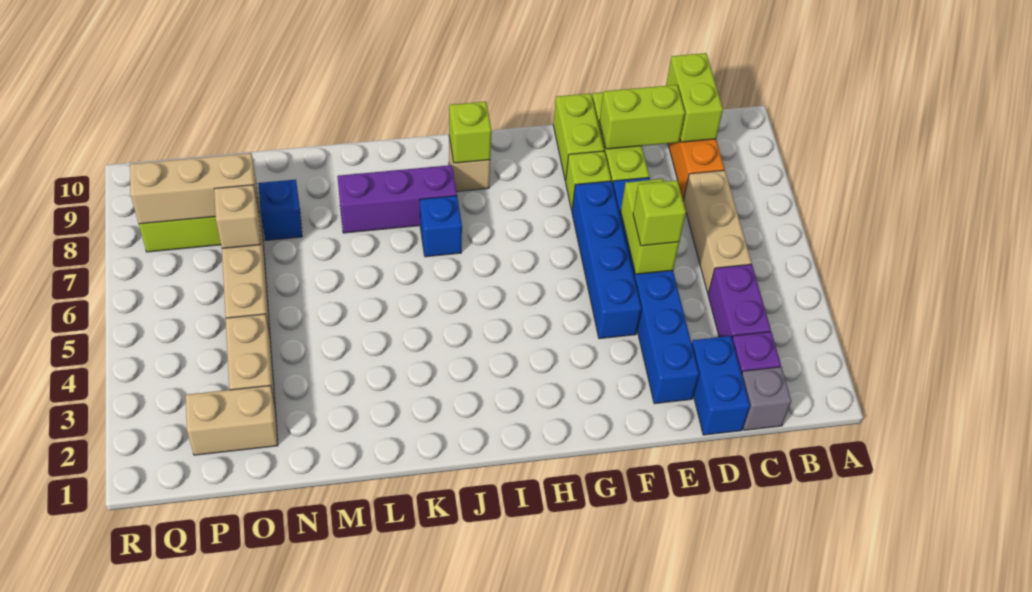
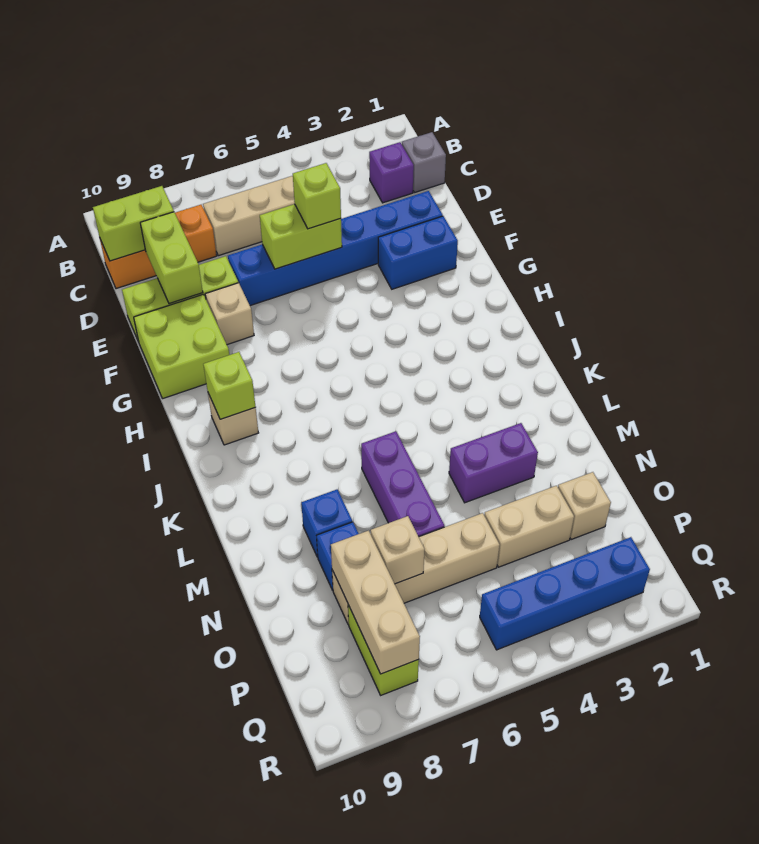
purple 1x2 brick [708,264,771,338] -> purple 1x2 brick moved to [449,423,538,503]
blue 1x2 brick [692,336,750,435] -> blue 1x2 brick moved to [378,216,458,289]
blue 1x4 brick [572,181,641,339] -> blue 1x4 brick moved to [480,537,650,650]
lime 1x1 brick [566,151,611,210] -> tan 1x1 brick [205,283,254,345]
lime 1x2 brick [553,93,604,181] -> lime 2x2 brick [134,295,229,399]
blue 1x1 brick [420,196,462,257] -> blue 1x1 brick moved to [301,490,352,557]
purple 1x3 brick [337,165,457,233] -> purple 1x3 brick moved to [361,431,444,537]
tan 1x2 brick [186,386,278,455] -> tan 1x1 brick [558,472,611,539]

